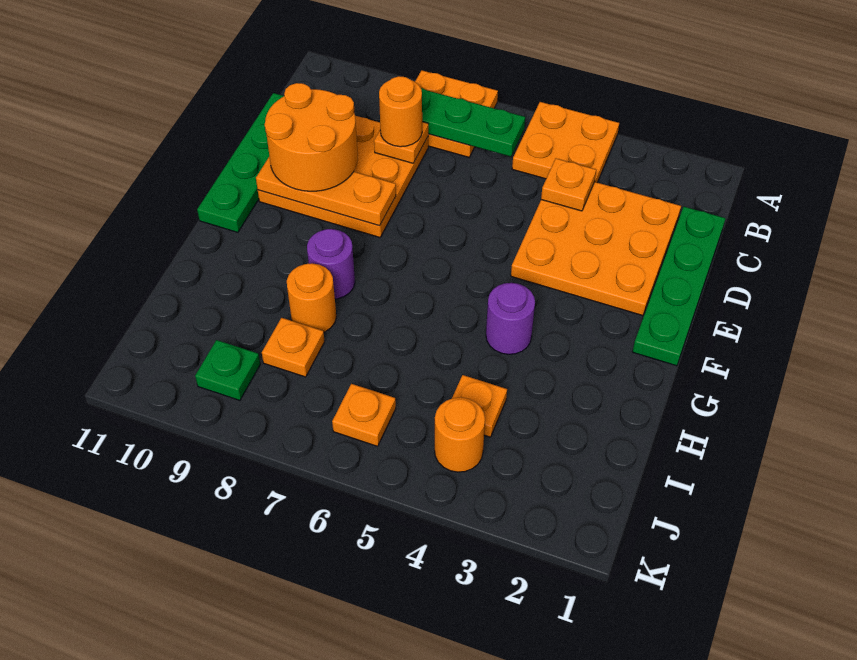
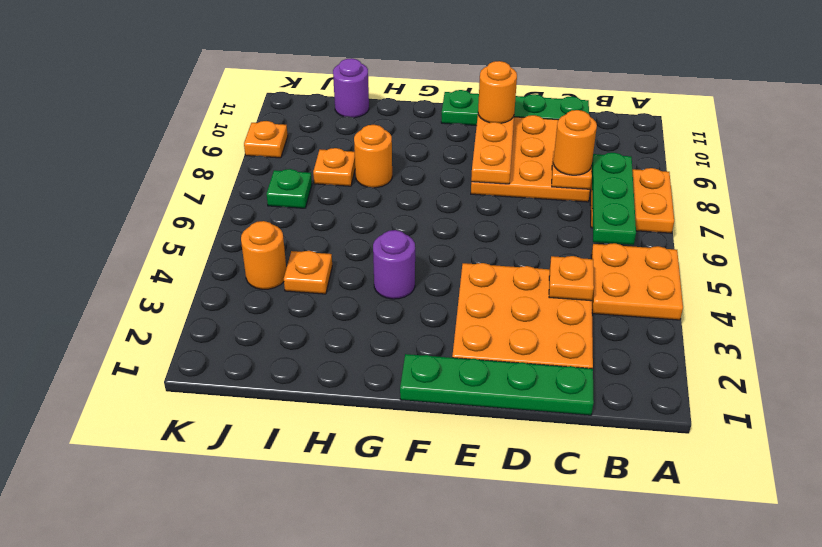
orange 2x2 round brick [265,83,358,191] -> orange 1x1 round brick [478,61,517,123]
purple 1x1 round brick [307,229,355,299] -> purple 1x1 round brick moved to [333,58,369,118]
orange 1x1 plate [332,384,396,446] -> orange 1x1 plate moved to [244,121,288,158]
green 1x1 plate [195,340,260,400] -> green 1x1 plate moved to [267,169,312,208]

